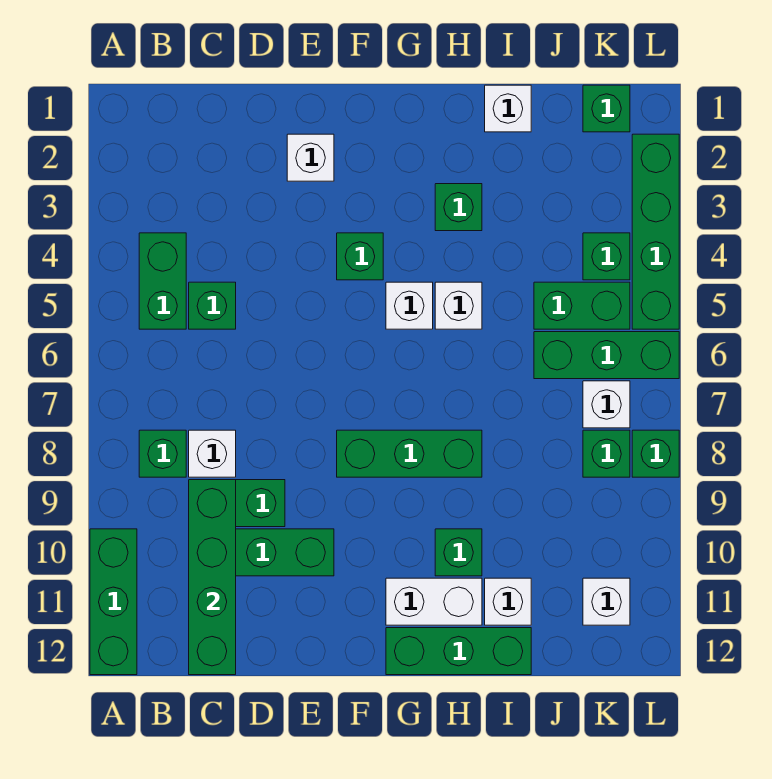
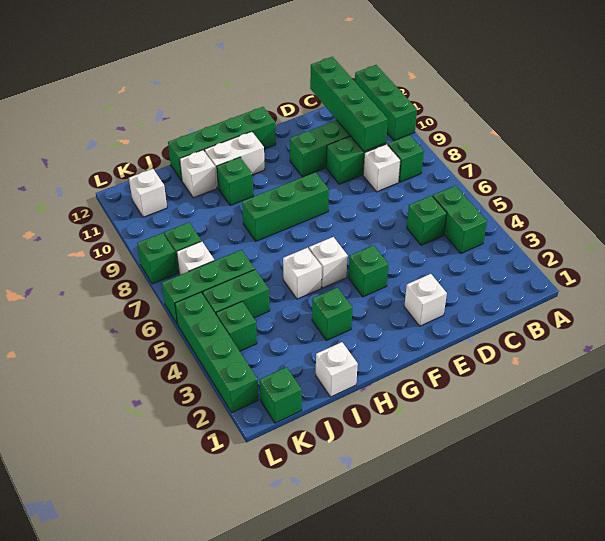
green 1x3 brick [386,628,531,675] -> green 1x4 brick [168,107,276,180]

